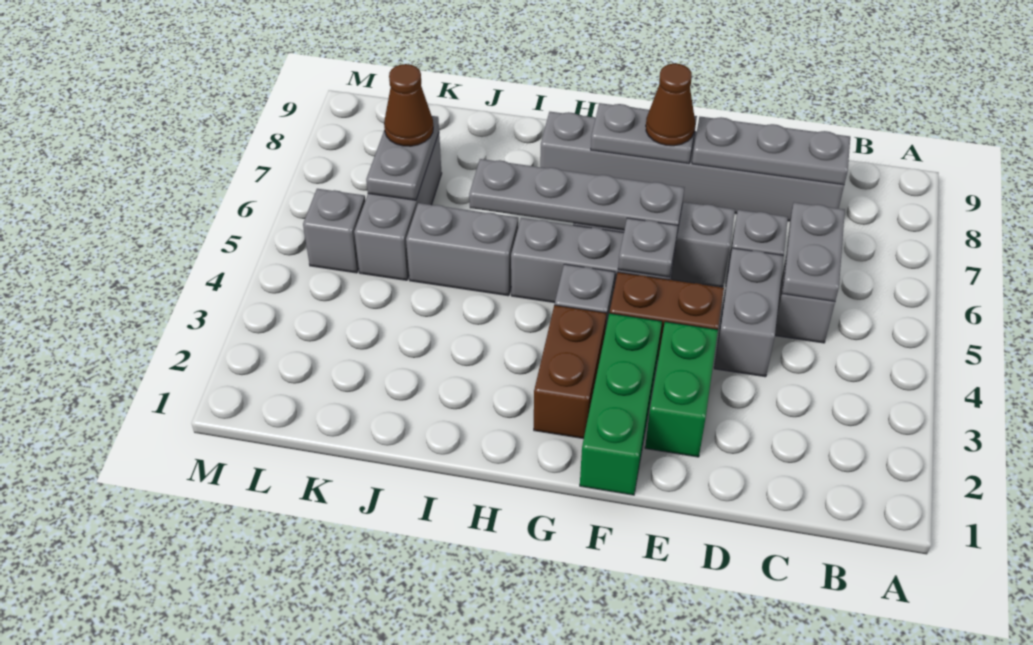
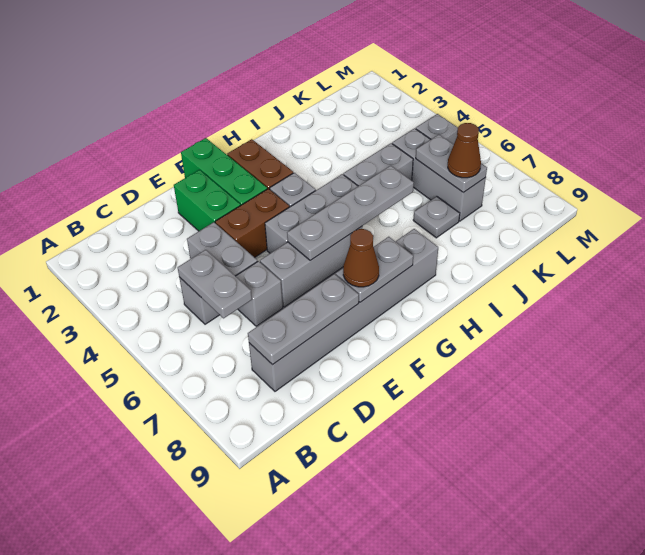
grey 1x1 plate [618,218,678,277] -> grey 1x1 plate moved to [413,196,460,238]

